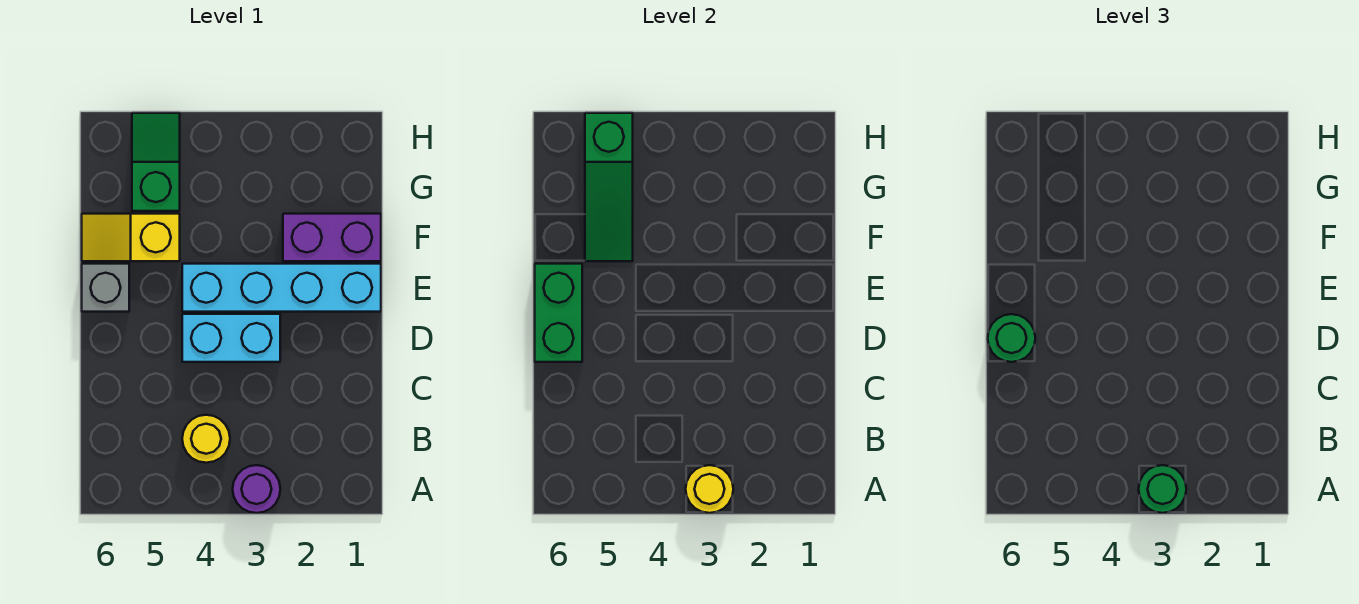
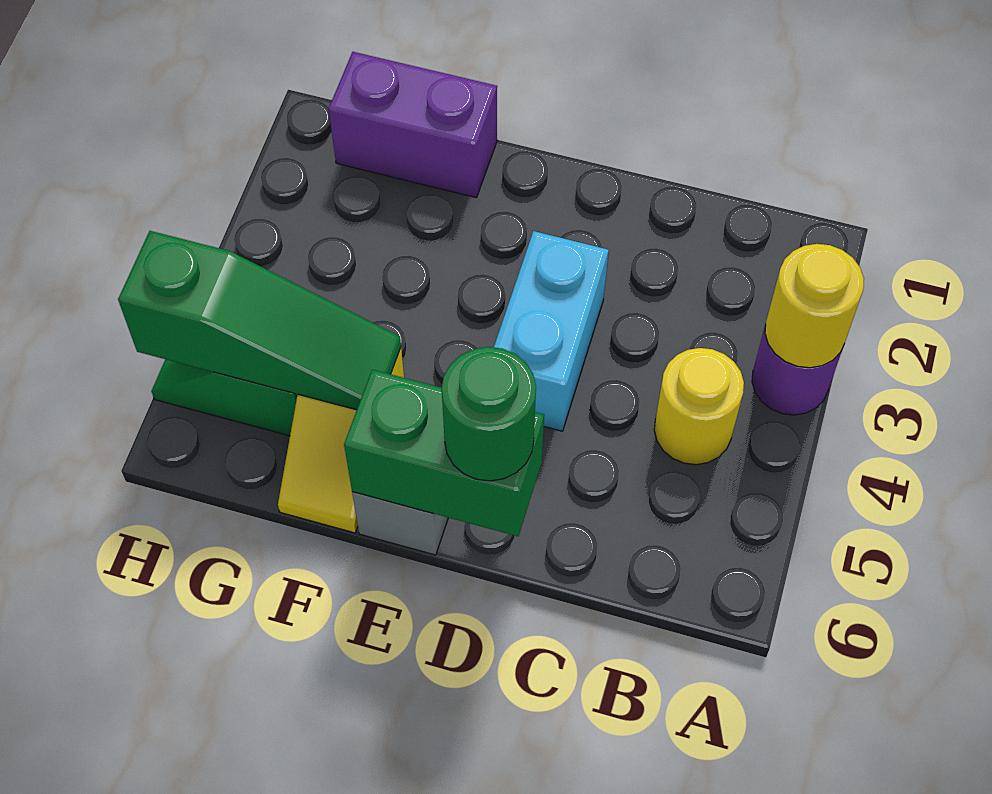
green 1x1 round brick [1139,465,1186,513] -> none
cyan 1x4 brick [182,264,381,312] -> none
purple 1x2 brick [283,214,381,261] -> purple 1x2 brick turned to [329,52,497,198]

